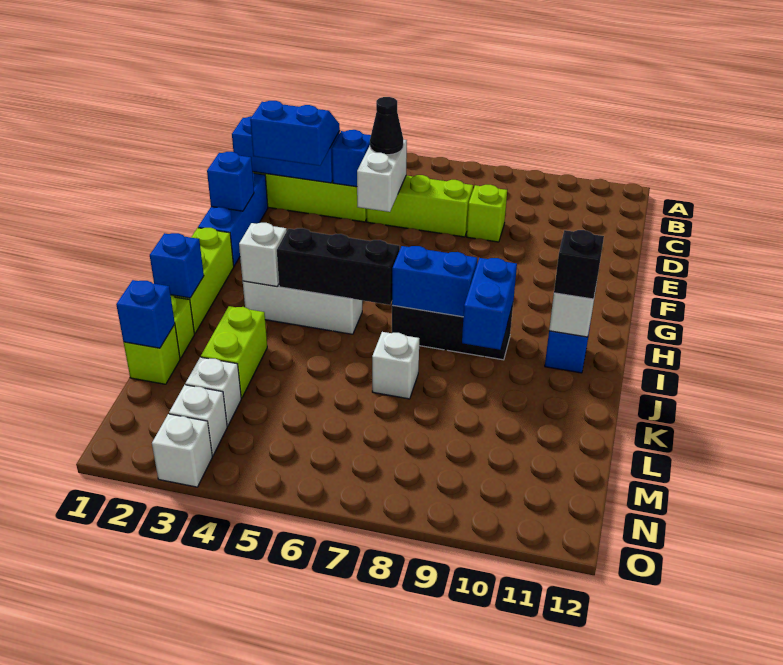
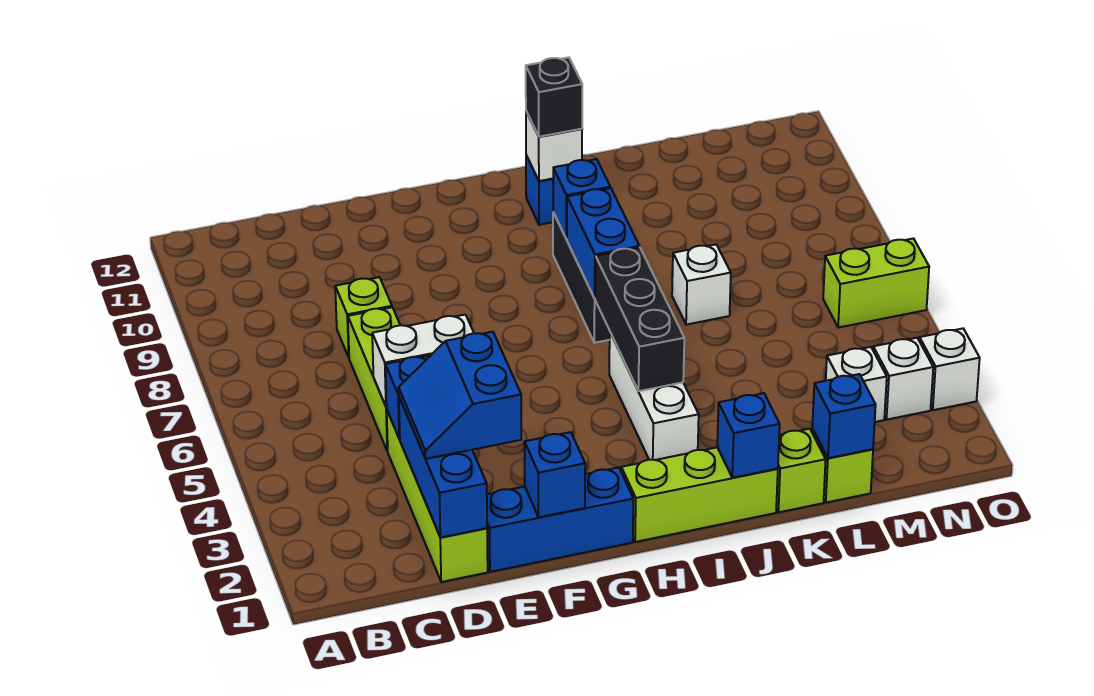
black 1x1 cone [370,97,403,155] -> none
white 1x1 brick [239,223,287,286] -> none
blue 1x2 brick [462,258,517,350] -> blue 1x1 brick [553,159,610,239]
lime 1x2 brick [201,306,267,398] -> lime 1x2 brick moved to [823,238,929,328]

